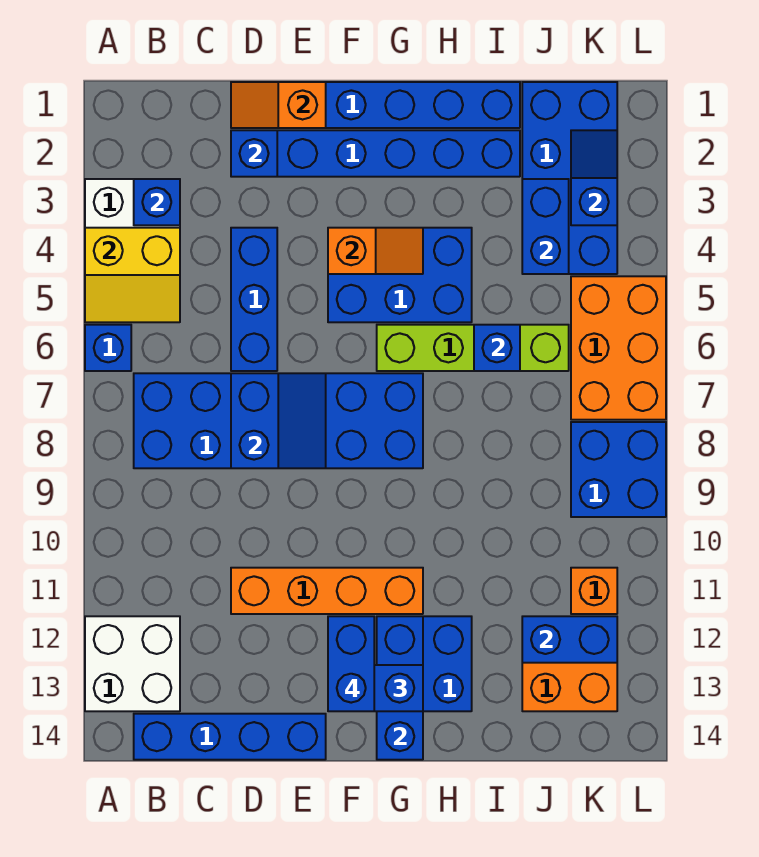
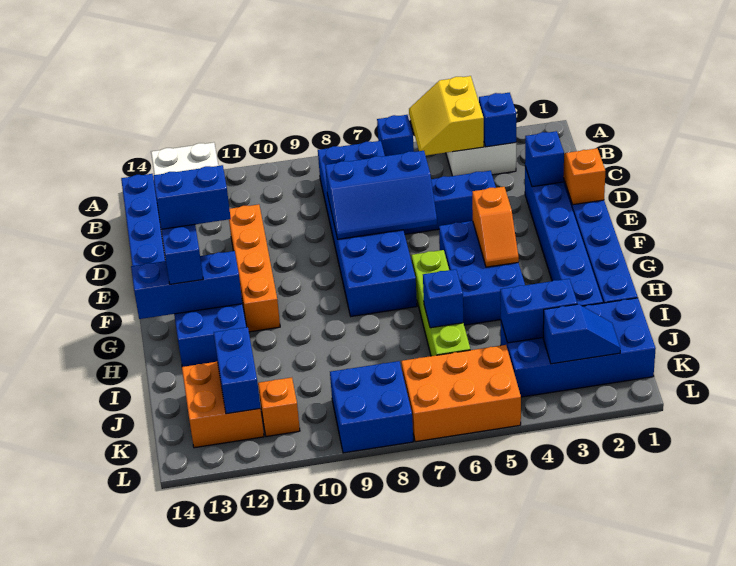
blue 2x2 slope [231,373,326,468] -> blue 2x3 slope [325,151,437,239]

